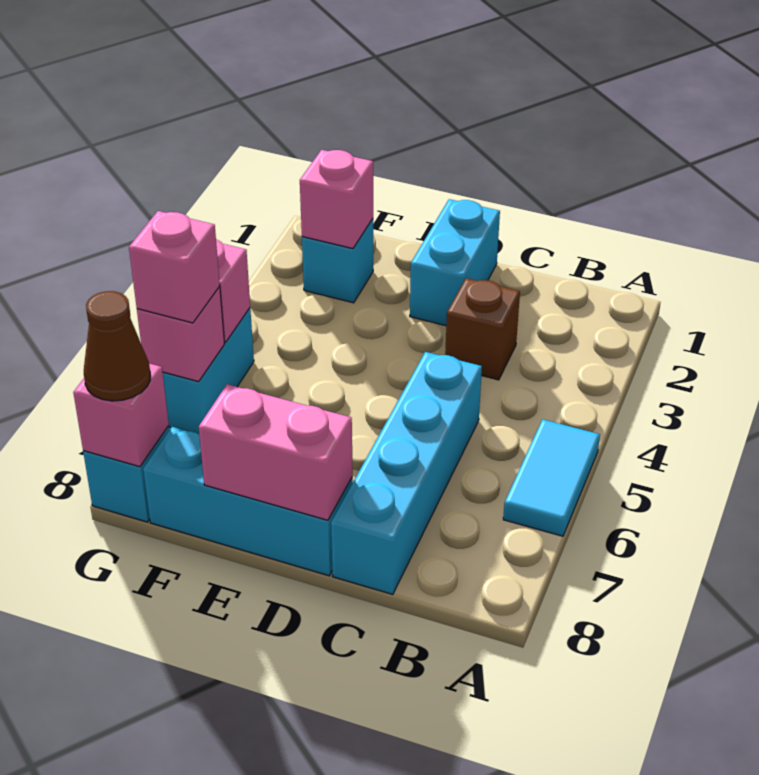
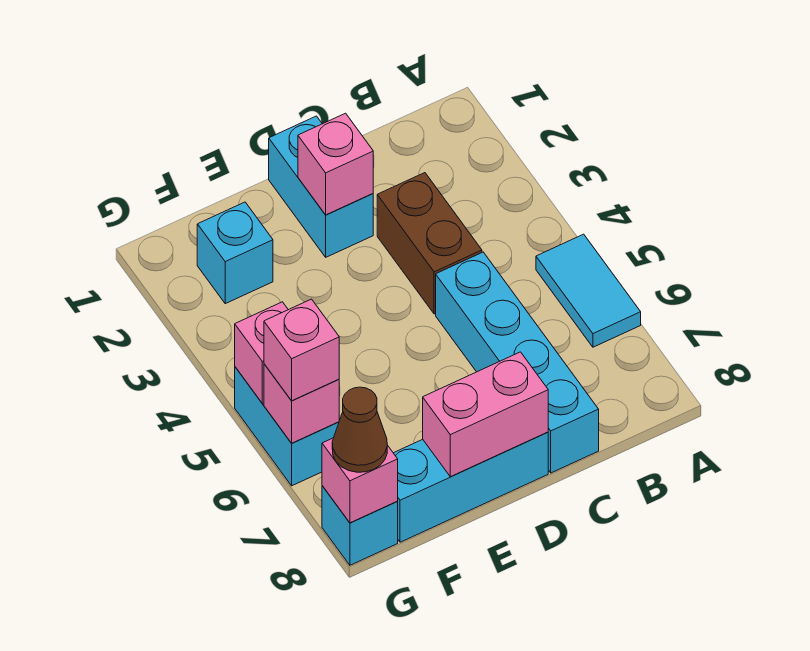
brown 1x1 brick [445,278,520,380] -> brown 1x2 brick [377,173,482,314]
pink 1x1 brick [300,150,373,249] -> pink 1x1 brick moved to [298,113,373,215]

